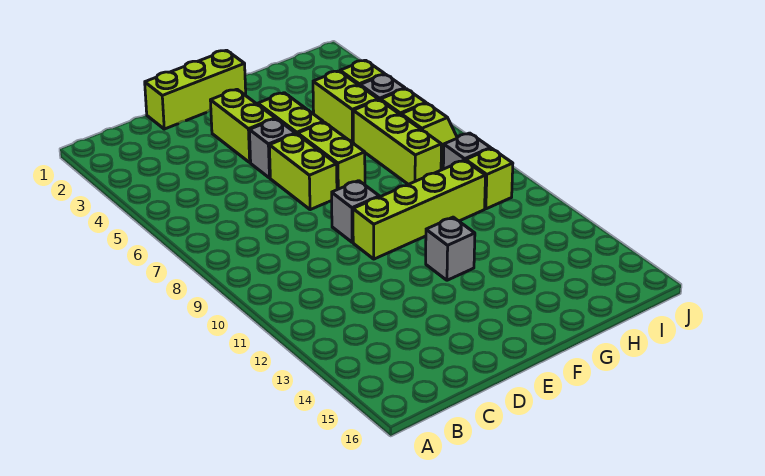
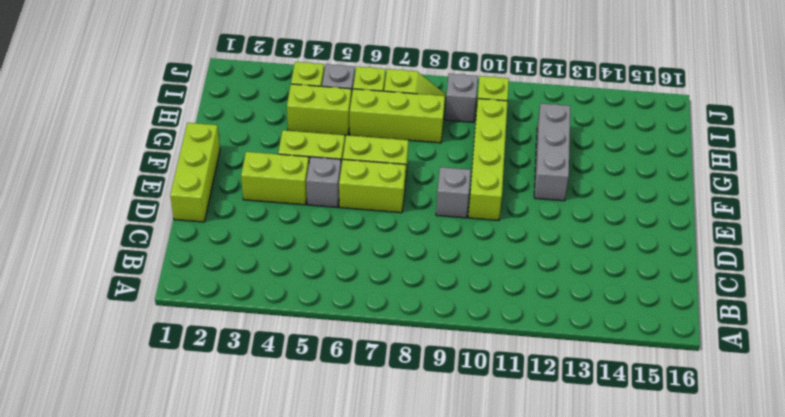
grey 1x1 brick [426,217,475,280] -> grey 1x3 brick [534,103,570,201]

